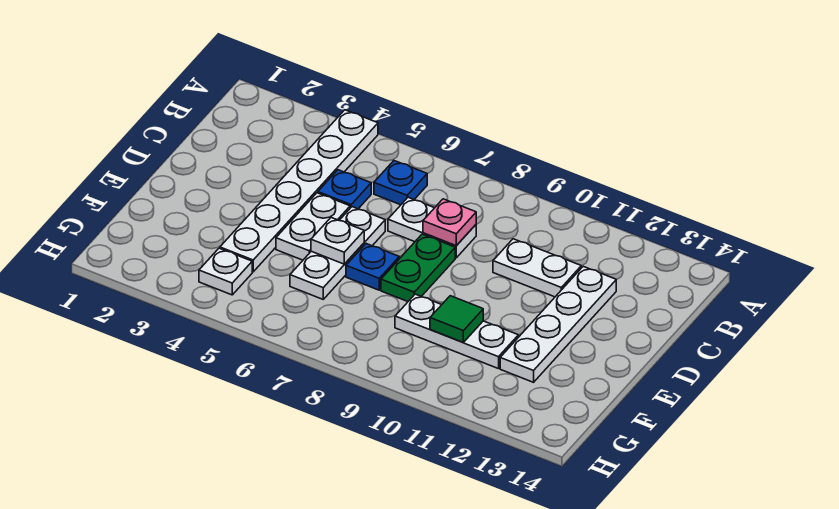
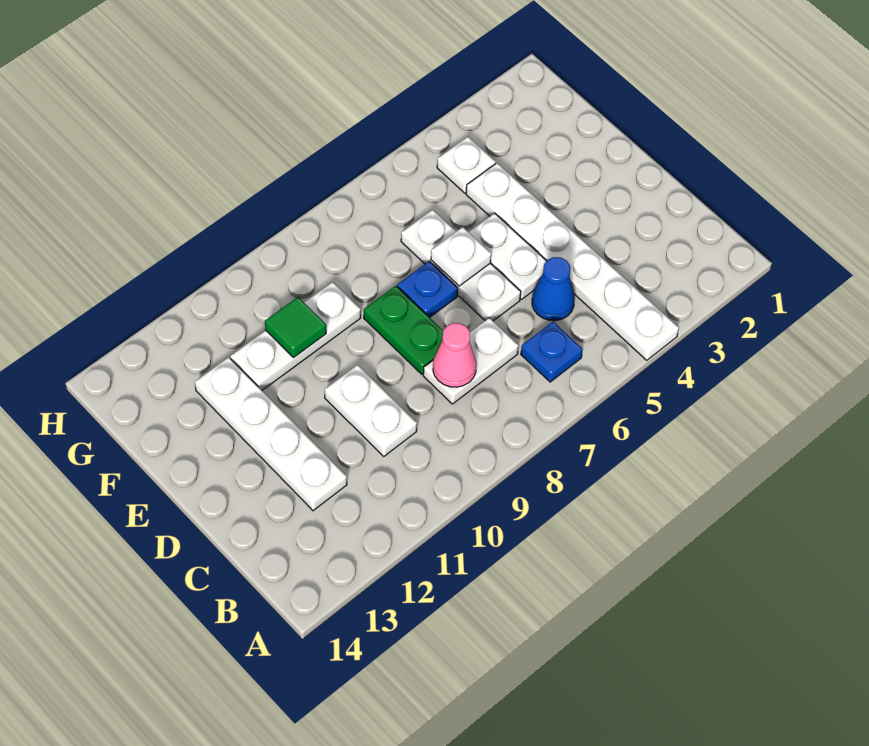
blue 1x1 plate [318,170,371,209] -> blue 1x1 cone [532,257,575,321]
pink 1x1 plate [423,199,476,246] -> pink 1x1 cone [433,323,476,387]
white 1x2 plate [493,239,581,297] -> white 1x2 plate turned to [325,365,417,456]

